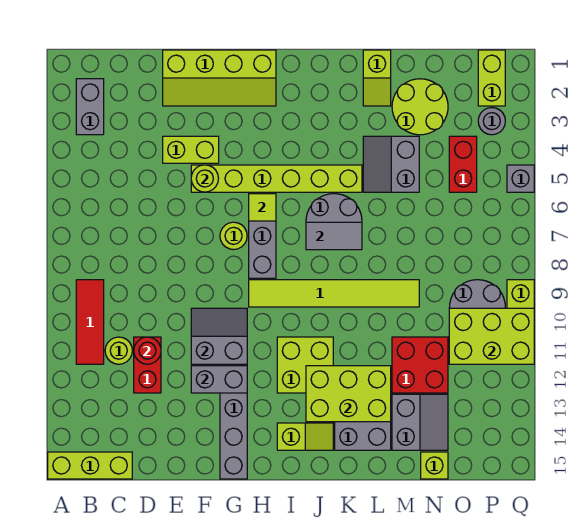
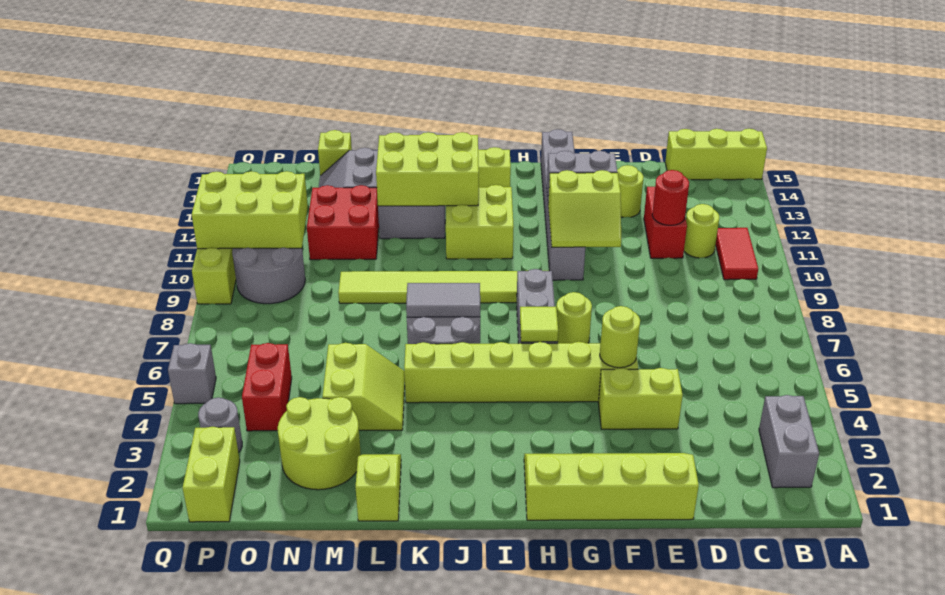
red 1x3 tile [76,280,104,364] -> red 1x2 tile [716,228,758,280]
none -> lime 1x1 round brick [617,165,644,217]
grey 2x2 slope [191,308,247,364] -> lime 2x2 slope [548,170,621,247]
grey 2x2 slope [363,136,419,192] -> lime 2x2 slope [322,343,405,430]

